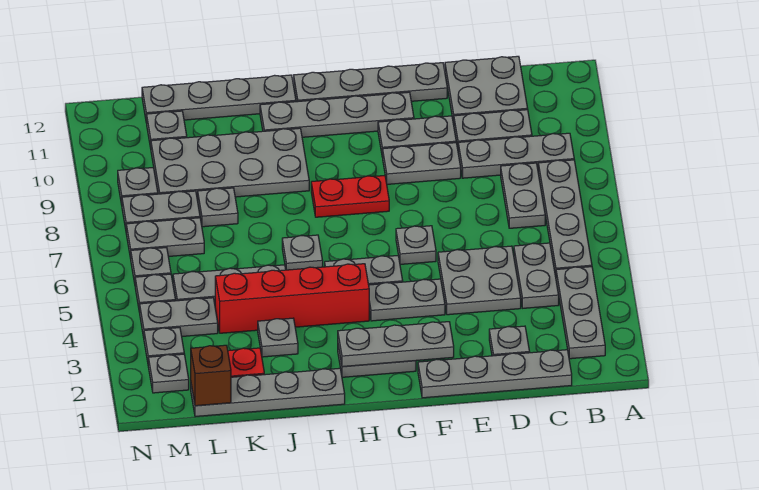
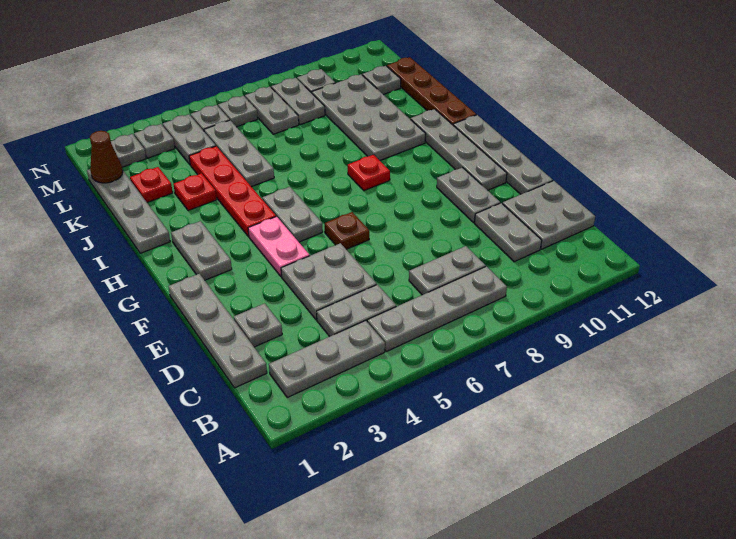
grey 1x3 plate [458,133,574,178] -> none
grey 1x2 plate [383,143,461,184] -> none
grey 1x3 plate [338,322,454,367] -> none
grey 1x2 plate [369,279,445,321] -> pink 1x2 plate [248,217,310,276]
grey 1x1 plate [396,226,436,264] -> brown 1x1 plate [325,212,369,249]
red 1x2 plate [311,175,389,217] -> red 1x1 plate [348,155,390,191]
red 1x4 brick [215,264,369,333] -> red 1x4 plate [189,146,276,236]
grey 1x1 plate [282,235,323,270] -> none
grey 1x4 plate [142,75,296,123] -> brown 1x4 plate [387,57,476,125]
grey 1x1 plate [258,318,298,357] -> red 1x1 plate [173,173,217,211]
grey 1x1 plate [198,188,238,227] -> none
brown 1x1 brick [191,345,231,406] -> brown 1x1 cone [90,131,123,183]

